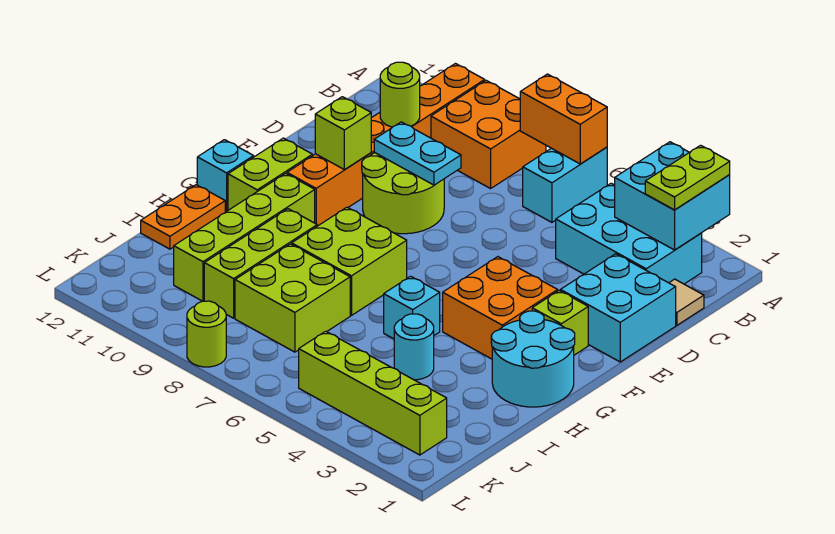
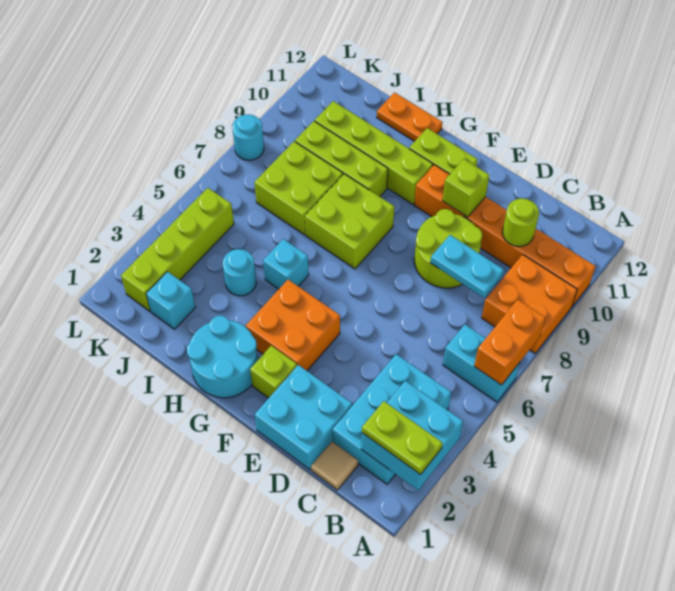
cyan 1x2 plate [374,122,461,185] -> cyan 1x2 plate turned to [430,235,504,298]
cyan 1x1 brick [197,140,254,212] -> cyan 1x1 brick moved to [146,272,195,329]
lime 1x1 round brick [187,301,226,367] -> cyan 1x1 round brick [232,114,264,160]

